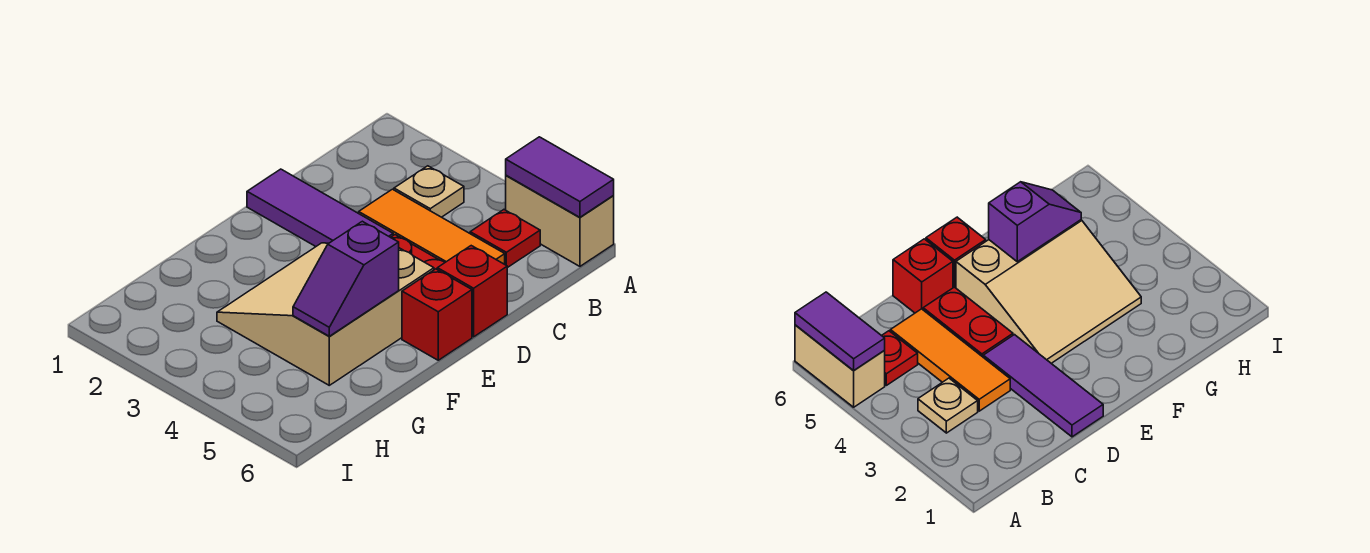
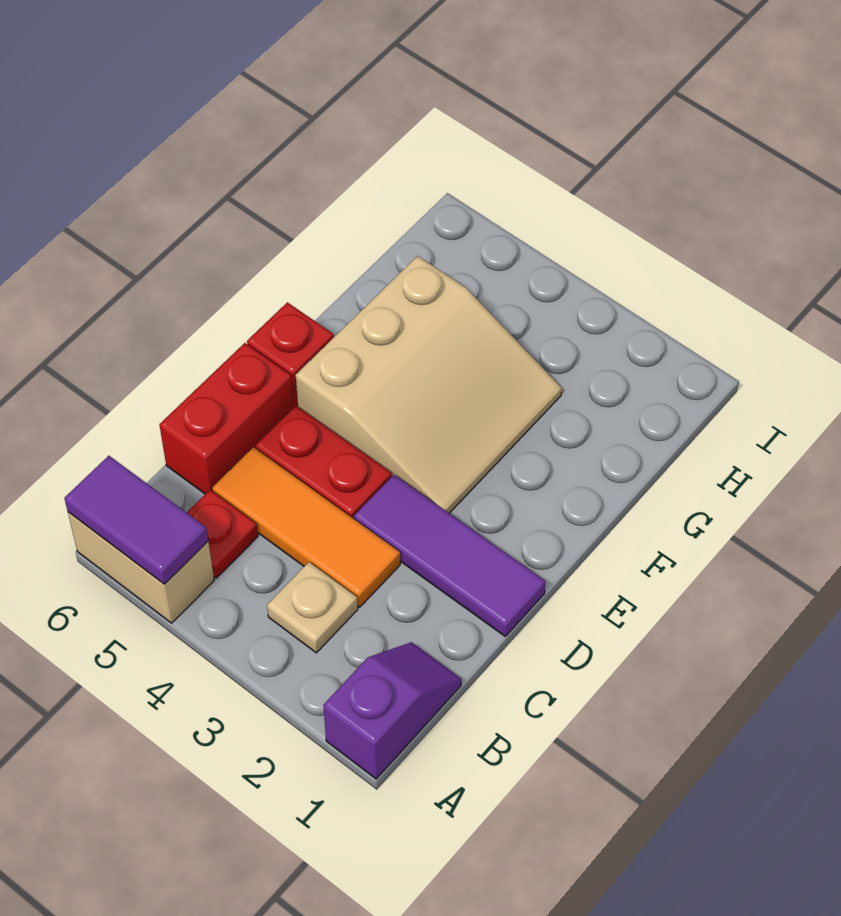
red 1x1 brick [437,246,507,337] -> red 1x2 brick [159,343,294,494]
purple 1x2 slope [293,221,399,336] -> purple 1x2 slope moved to [323,642,462,779]

